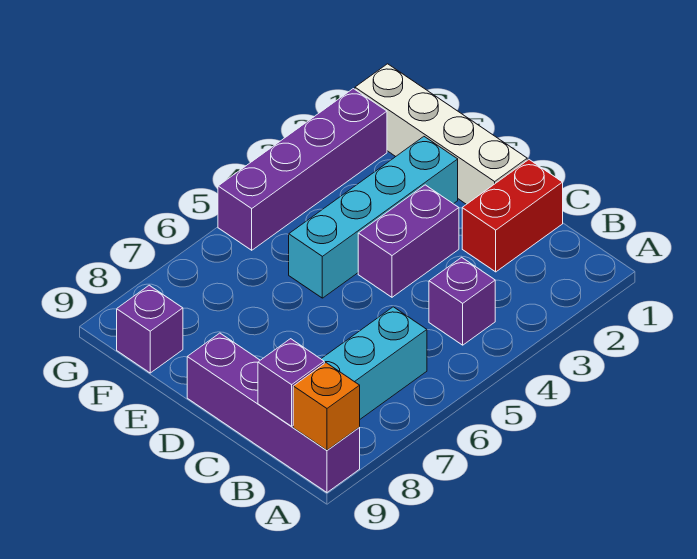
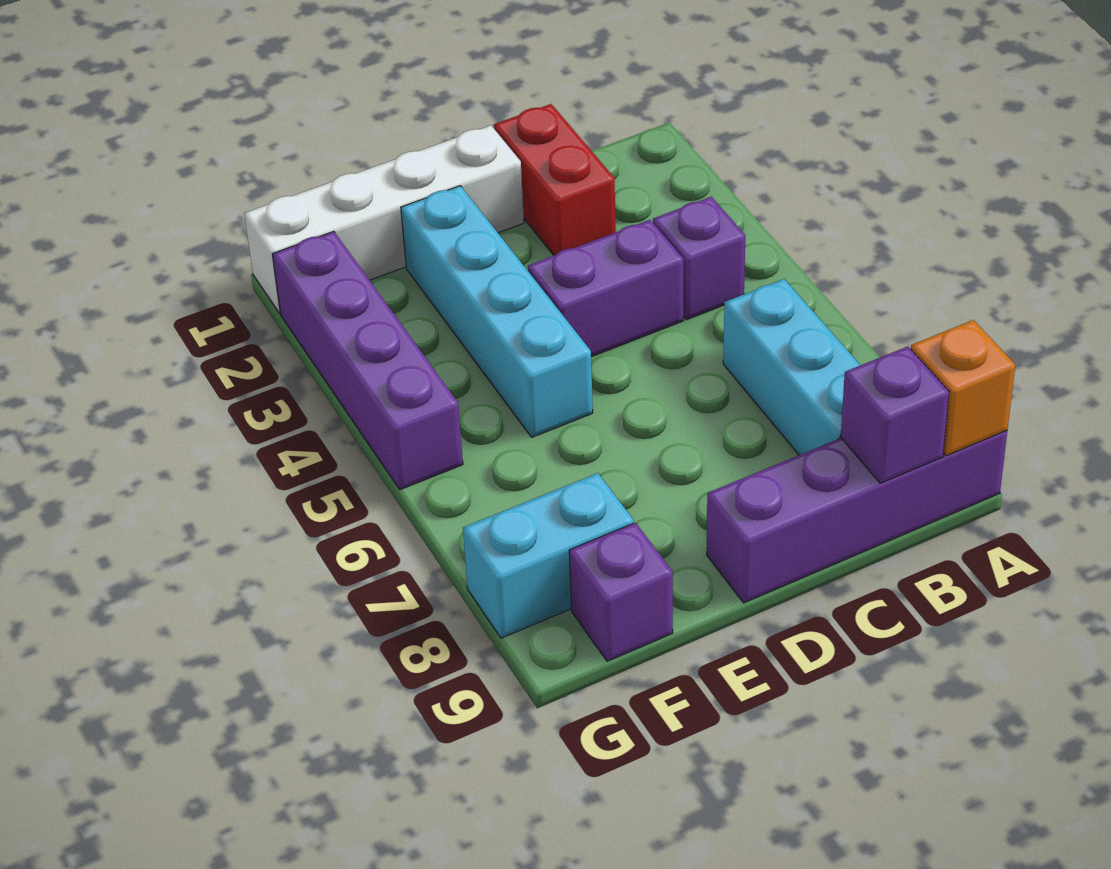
purple 1x2 brick [358,185,459,297] -> purple 1x2 brick turned to [528,220,683,357]
none -> cyan 1x2 brick [463,473,634,638]

